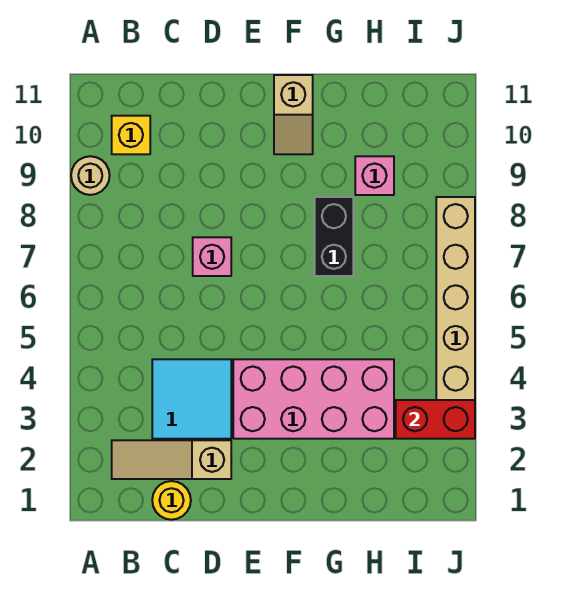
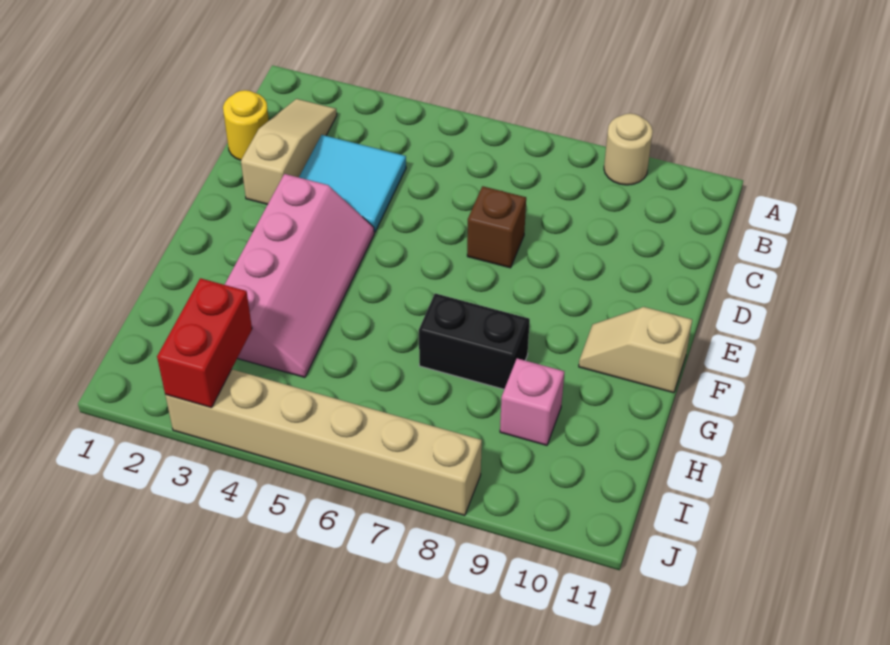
yellow 1x1 brick [112,116,150,154] -> none
pink 1x1 brick [193,237,231,276] -> brown 1x1 brick [467,186,526,268]
pink 2x4 brick [233,359,394,439] -> pink 2x4 slope [225,174,374,377]

